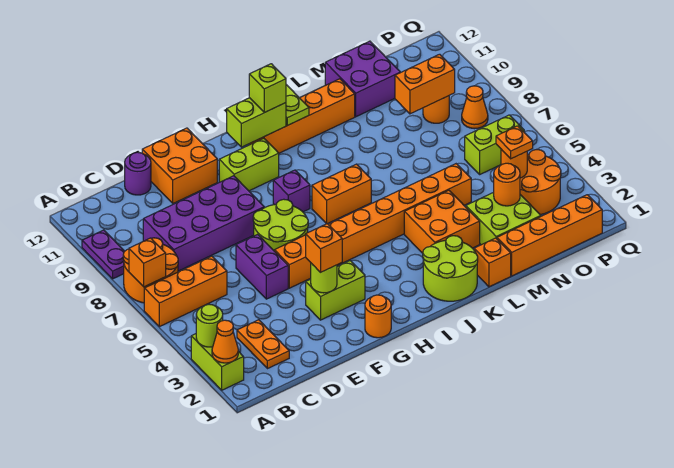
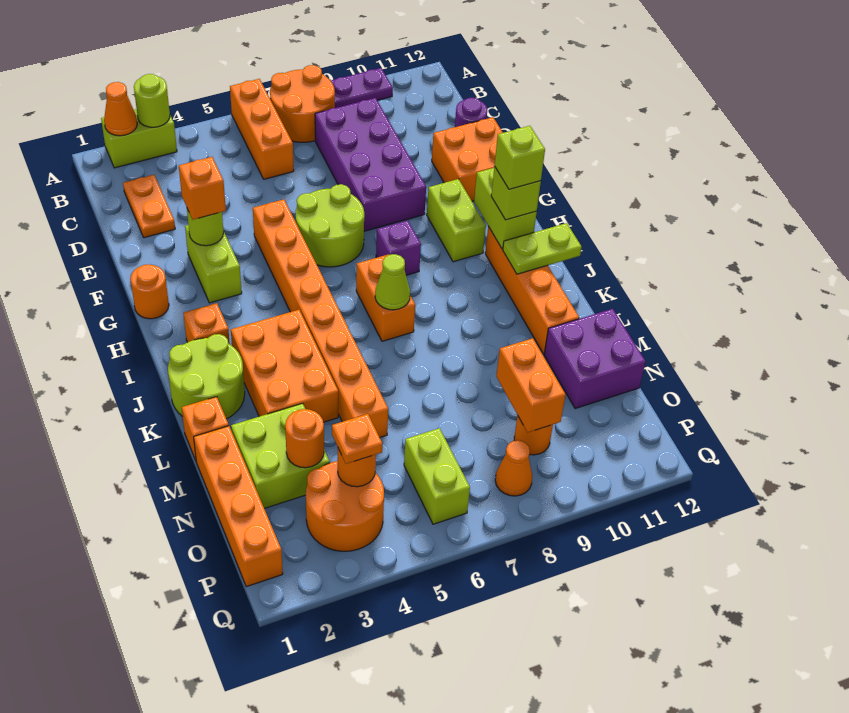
orange 1x1 brick [129,238,166,287] -> orange 1x1 brick moved to [183,303,230,344]
orange 1x2 plate [237,320,289,369] -> orange 1x2 plate turned to [123,175,175,238]
purple 1x2 brick [236,234,288,299] -> none
none -> lime 1x1 brick [495,126,545,189]
none -> lime 1x1 cone [375,254,410,310]
orange 2x2 brick [404,190,480,253] -> orange 2x3 brick [231,310,338,422]

